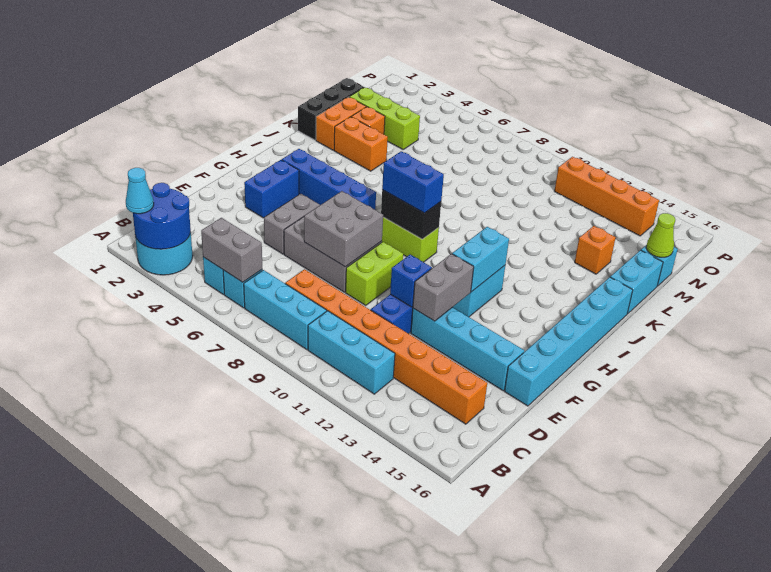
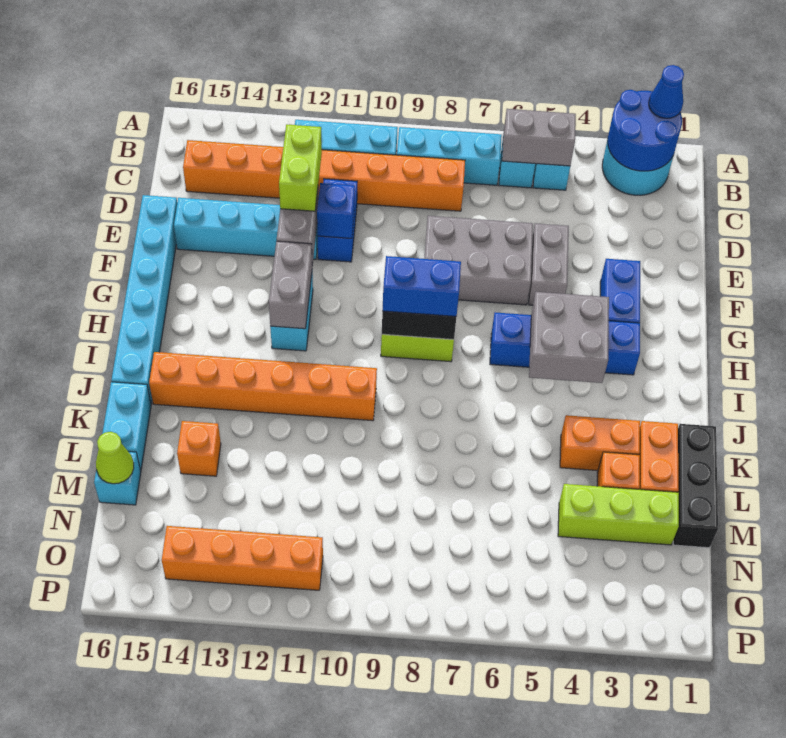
cyan 1x1 cone [126,168,154,214] -> blue 1x1 cone [649,65,684,118]
grey 2x2 brick [304,191,383,267] -> grey 2x2 brick moved to [529,292,609,383]
lime 1x2 brick [346,242,403,305] -> lime 1x2 brick moved to [279,125,322,211]
cyan 1x2 brick [452,227,509,292] -> grey 1x2 brick [269,241,312,329]
none -> orange 1x6 brick [149,352,377,421]

